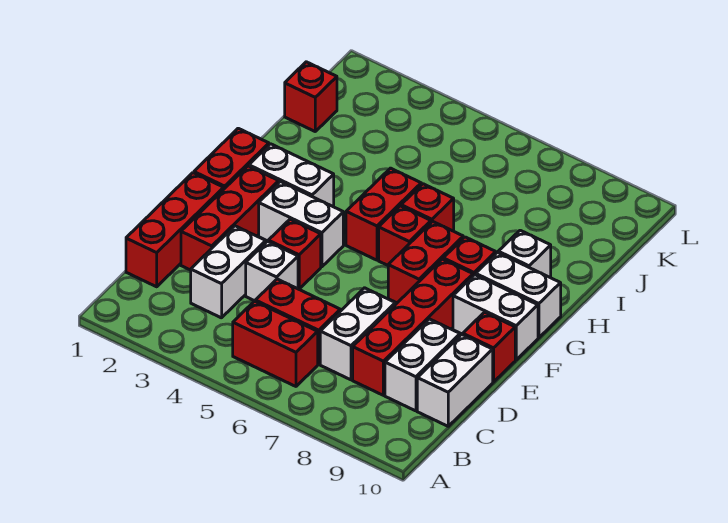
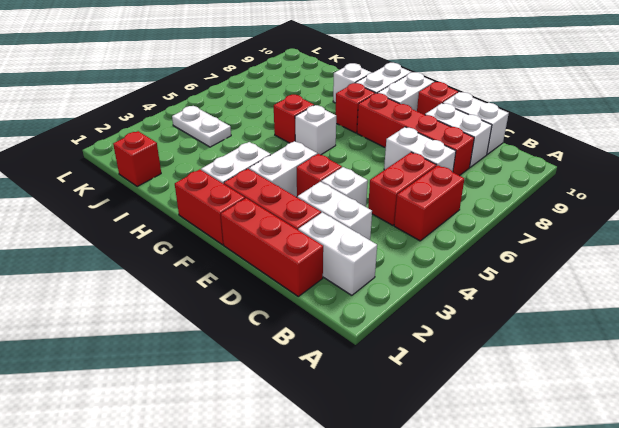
none -> white 1x2 brick [298,212,377,295]
red 1x2 brick [388,221,463,303] -> none
red 1x2 brick [346,168,421,260] -> none
red 1x1 brick [379,206,431,265] -> white 1x1 brick [295,105,336,155]
none -> white 1x2 plate [172,106,231,147]

